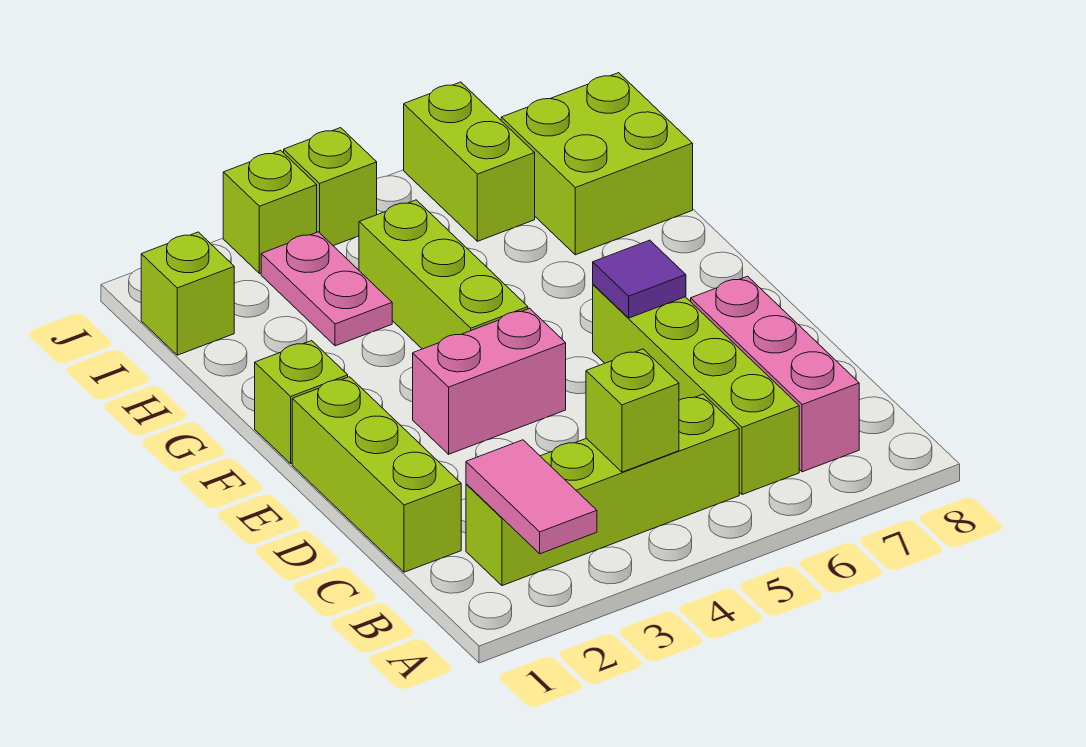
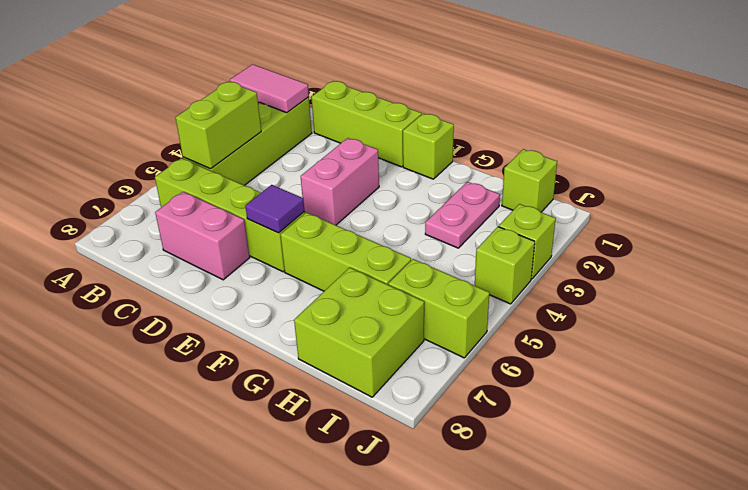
lime 1x1 brick [586,349,679,472] -> lime 1x2 brick [175,82,261,169]
pink 1x3 brick [691,276,859,472] -> pink 1x2 brick [155,192,250,280]
lime 1x3 brick [359,200,528,349] -> lime 1x3 brick moved to [280,212,411,291]
pink 1x2 plate [261,232,392,346] -> pink 1x2 plate turned to [425,182,500,248]

